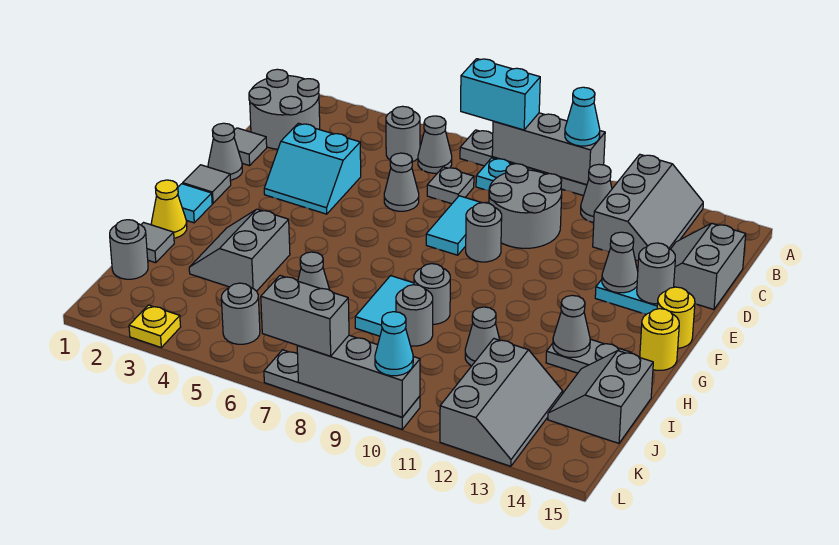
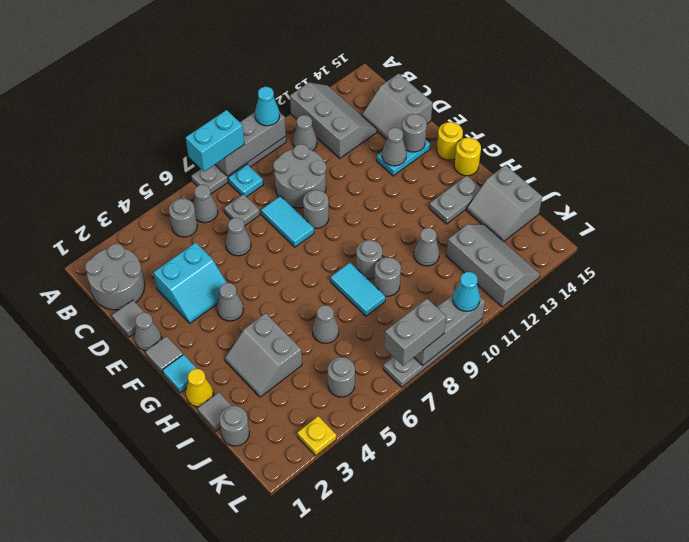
grey 1x1 cone [553,295,590,357] -> grey 1x1 cone moved to [217,283,243,321]

